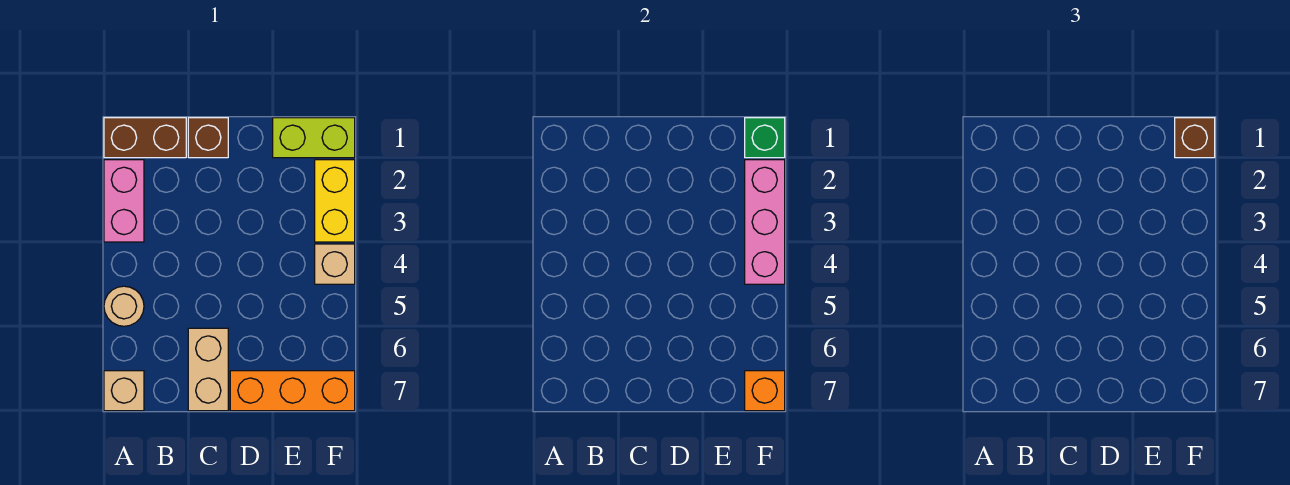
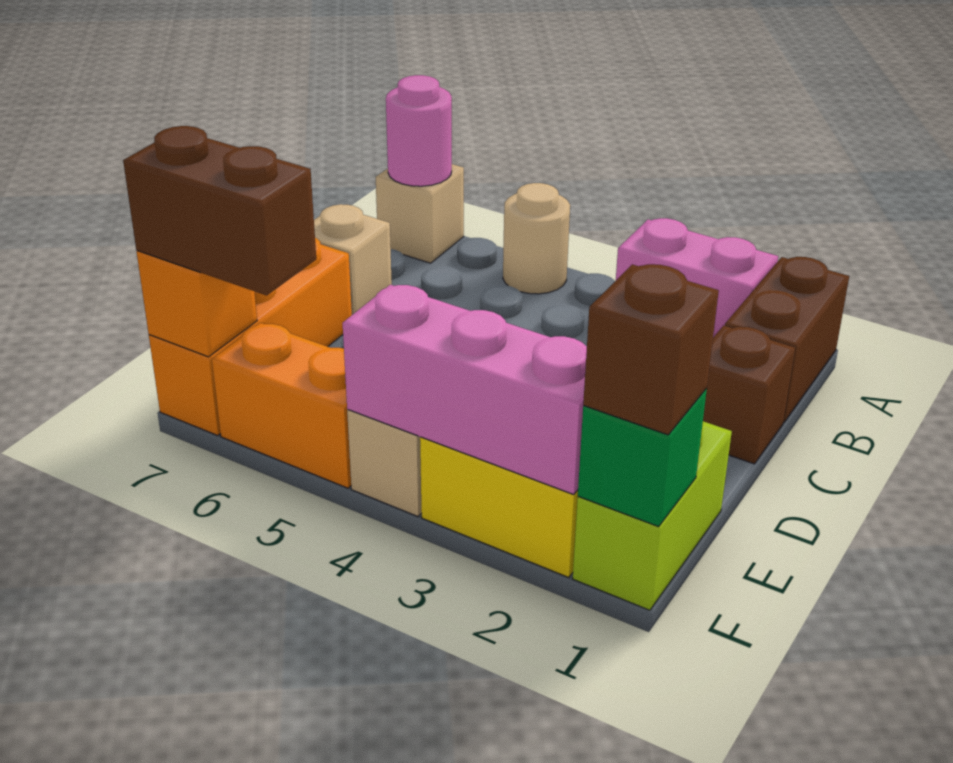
none -> pink 1x1 round brick [386,75,452,186]
tan 1x2 brick [188,328,228,411] -> tan 1x1 brick [314,204,392,315]
none -> orange 1x2 brick [212,323,351,488]
none -> brown 1x2 brick [123,126,316,295]

